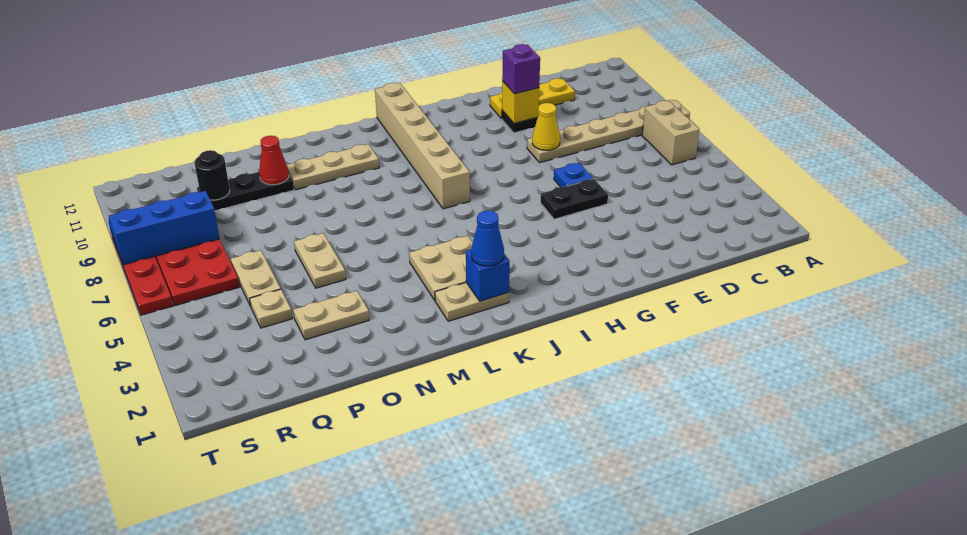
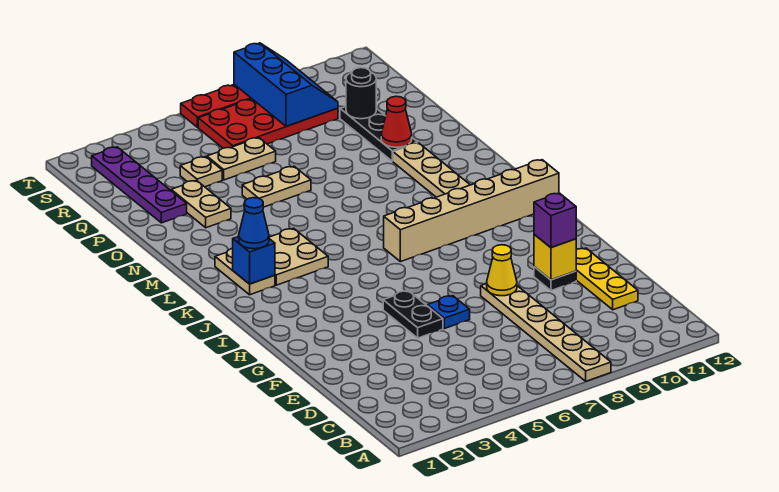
tan 1x2 brick [642,101,699,165] -> none
none -> purple 1x4 plate [92,147,187,223]

